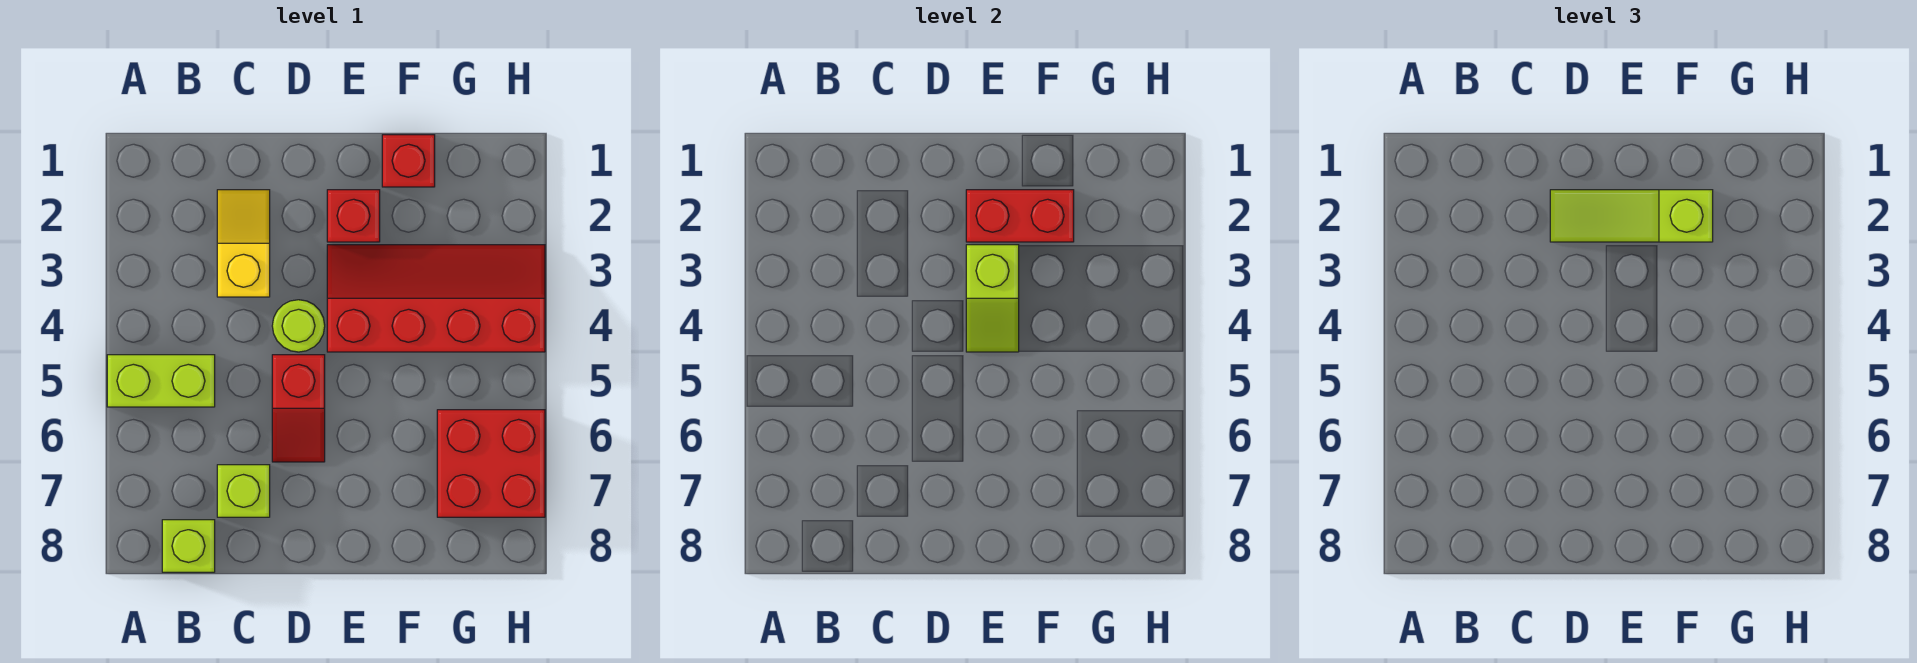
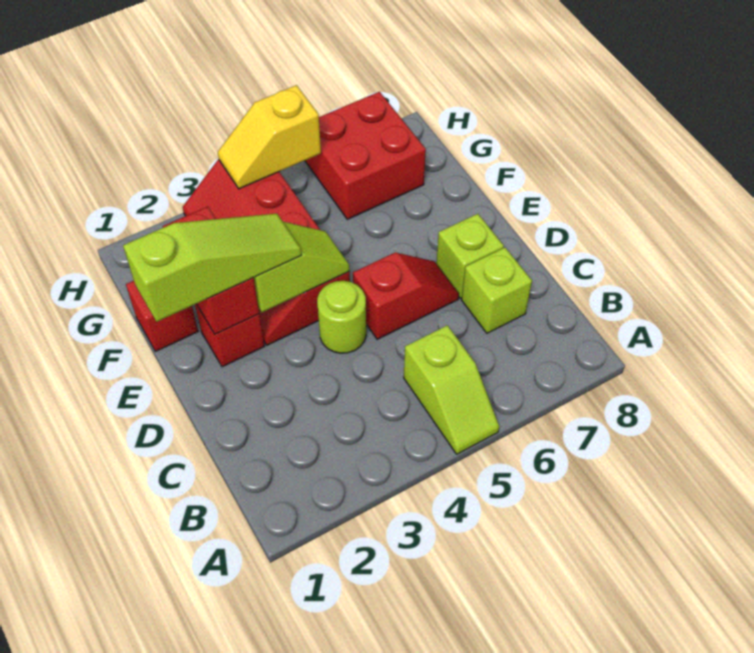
lime 1x2 brick [107,355,215,407] -> lime 1x2 slope [404,325,499,454]
lime 1x1 brick [162,520,215,572] -> lime 1x1 brick moved to [436,214,504,298]
yellow 1x2 slope [217,190,270,297] -> yellow 1x2 slope moved to [218,85,321,189]
lime 1x3 slope [1550,190,1713,242] -> lime 1x3 slope turned to [123,214,302,322]

